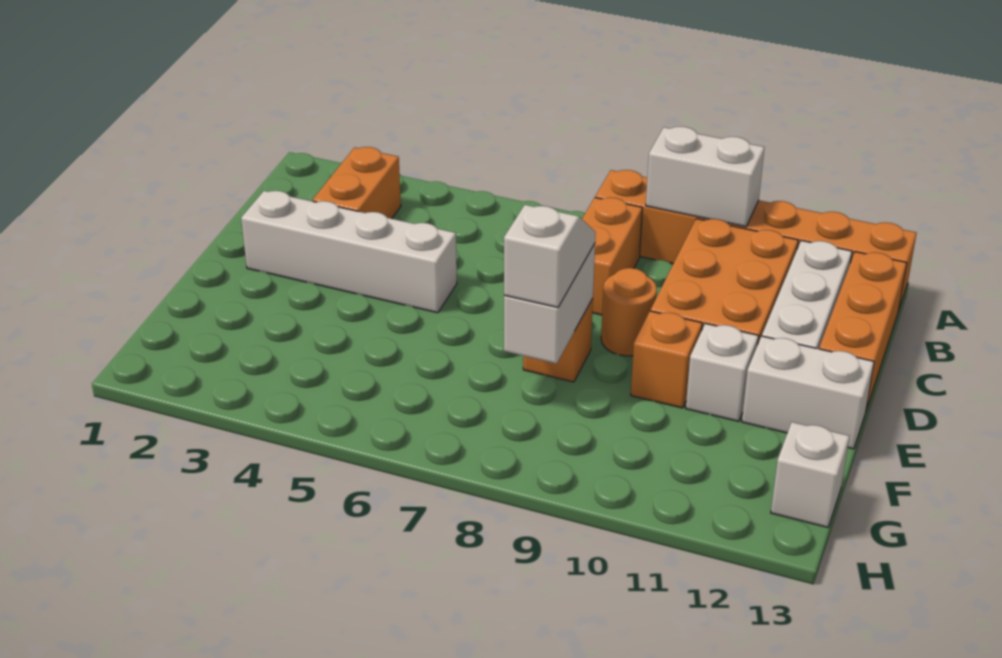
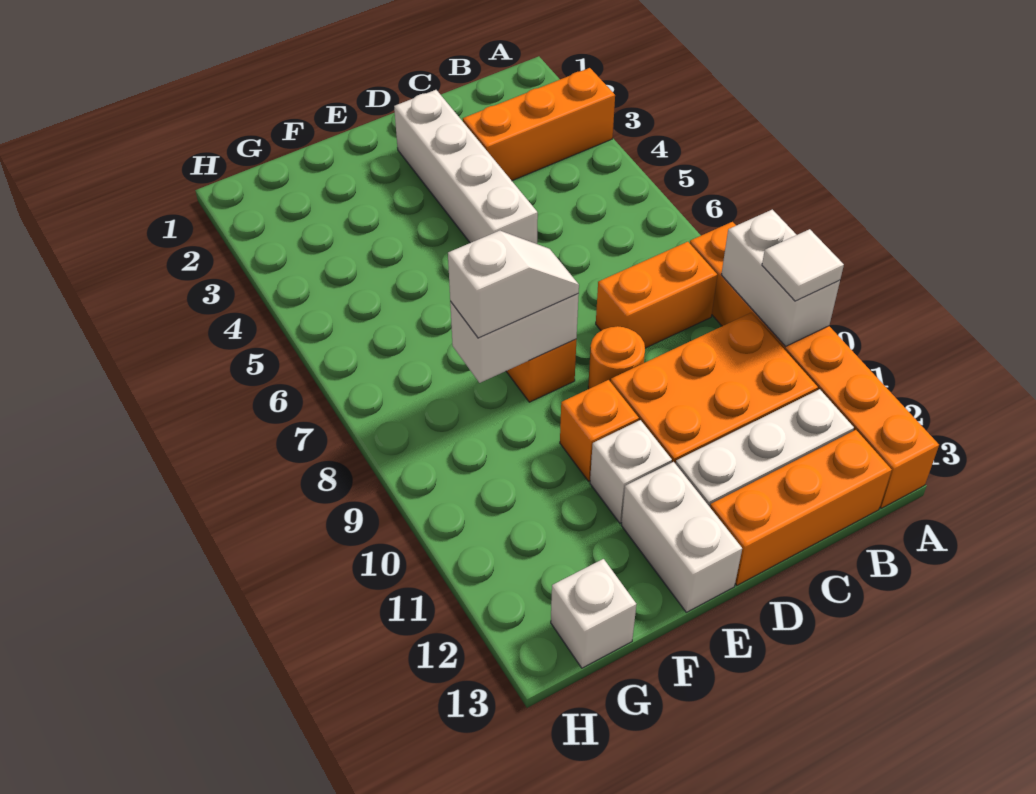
none -> white 1x1 tile [762,229,844,301]
orange 1x2 brick [312,147,401,219] -> orange 1x3 brick [463,68,615,181]

